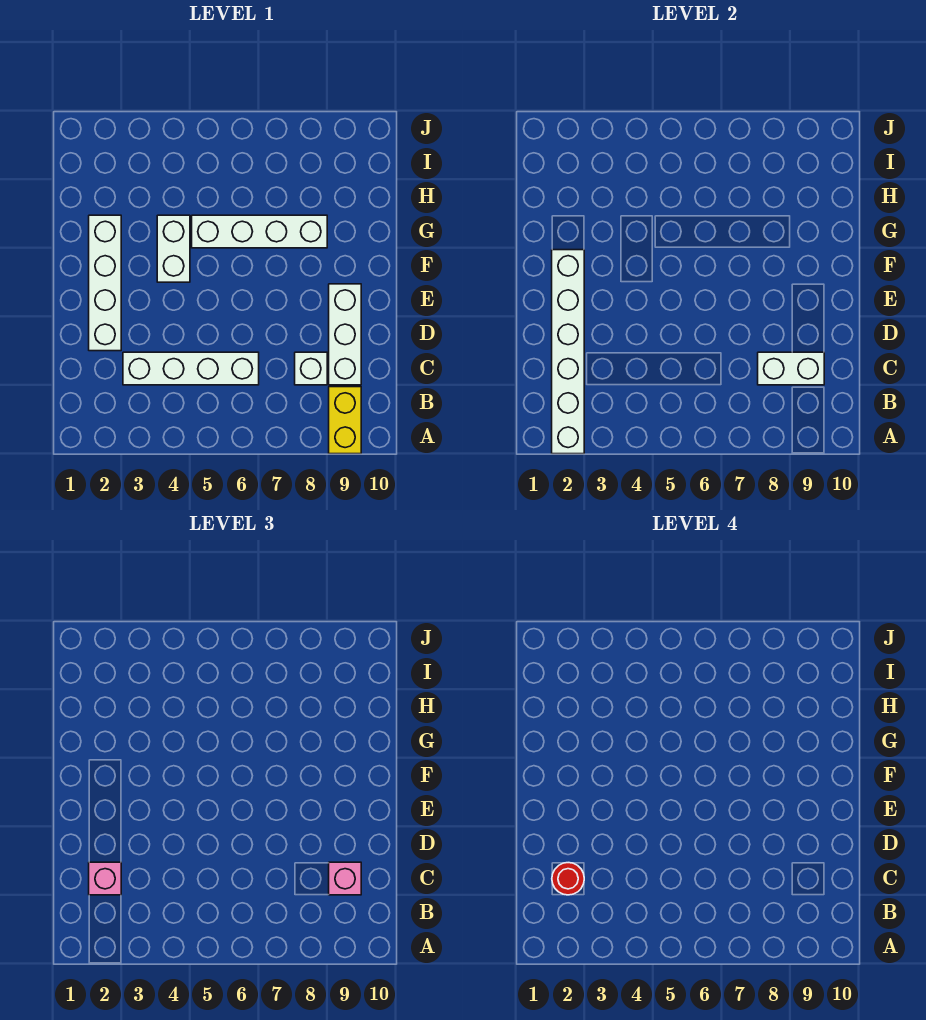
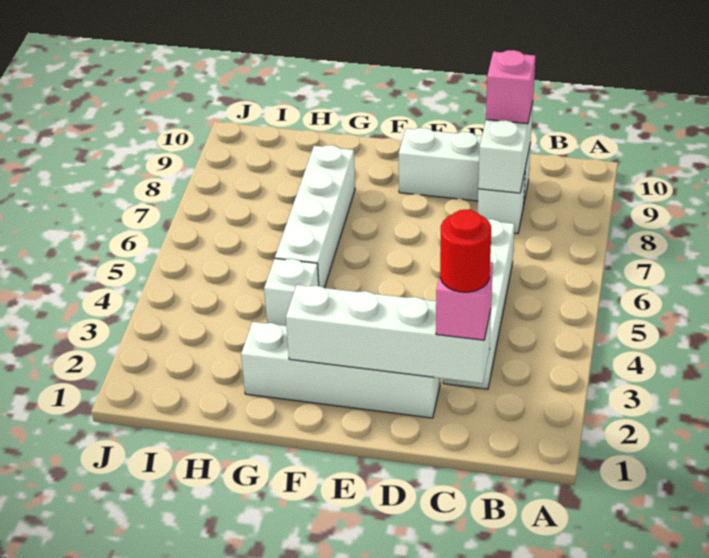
white 1x6 brick [552,250,584,454] -> white 1x4 brick [286,285,491,383]
yellow 1x2 brick [329,387,361,454] -> none
white 1x2 brick [157,215,190,282] -> white 1x1 brick [264,259,319,326]

